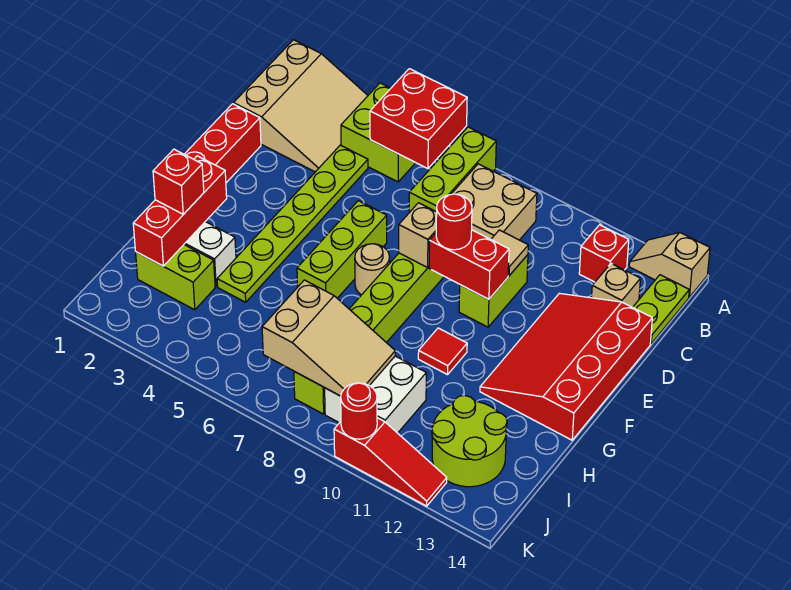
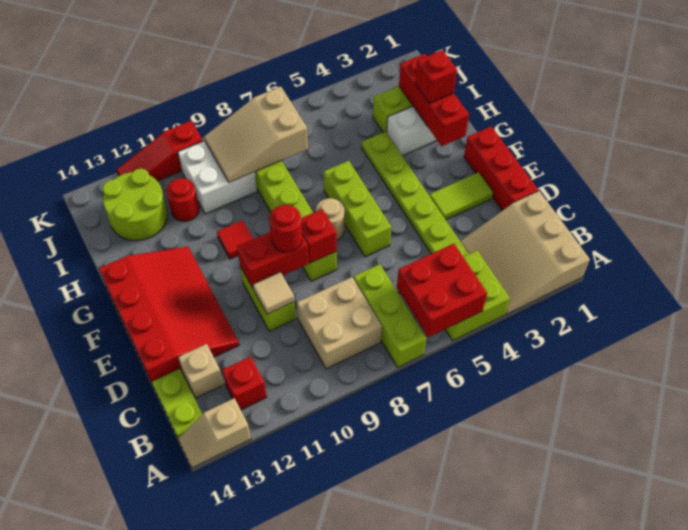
tan 1x2 slope [629,233,710,297] -> tan 1x2 slope turned to [178,398,251,468]
none -> lime 1x2 tile [430,172,493,220]
tan 1x1 brick [399,203,437,268] -> red 1x1 brick [301,209,337,263]
red 1x1 round brick [341,383,377,439] -> red 1x1 round brick moved to [166,178,199,221]

